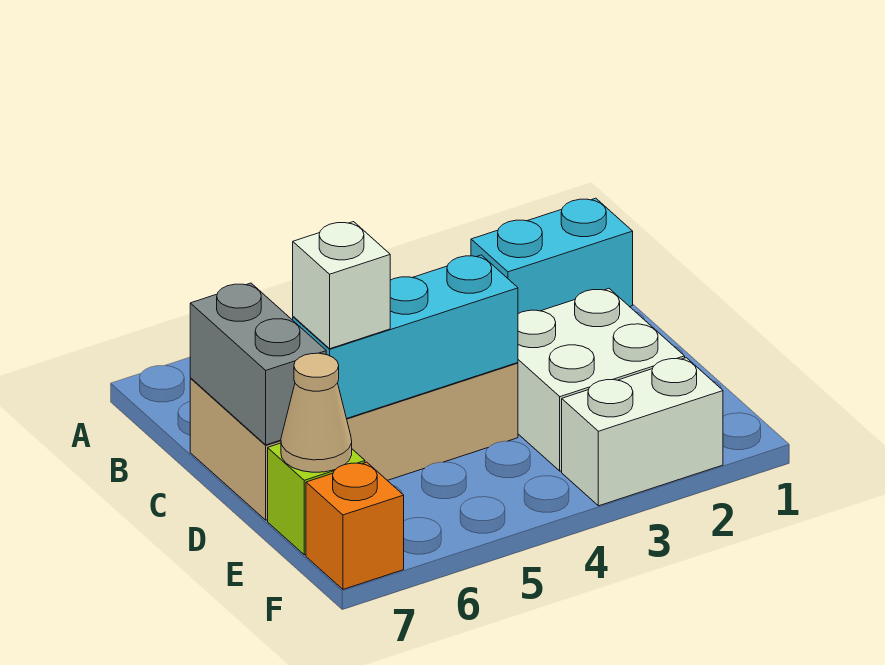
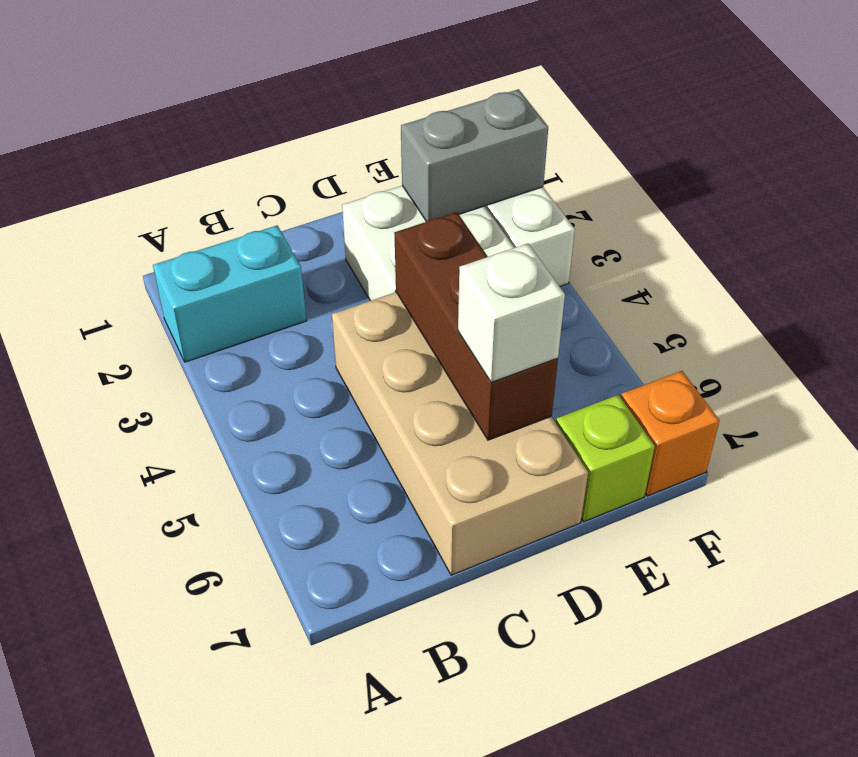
cyan 1x2 brick [471,198,633,314] -> cyan 1x2 brick turned to [153,225,307,362]
grey 1x2 brick [190,283,326,445] -> grey 1x2 brick moved to [401,89,548,221]
cyan 1x3 brick [293,255,518,419] -> brown 1x3 brick [394,212,558,440]
tan 1x1 cone [281,353,352,472] -> none

